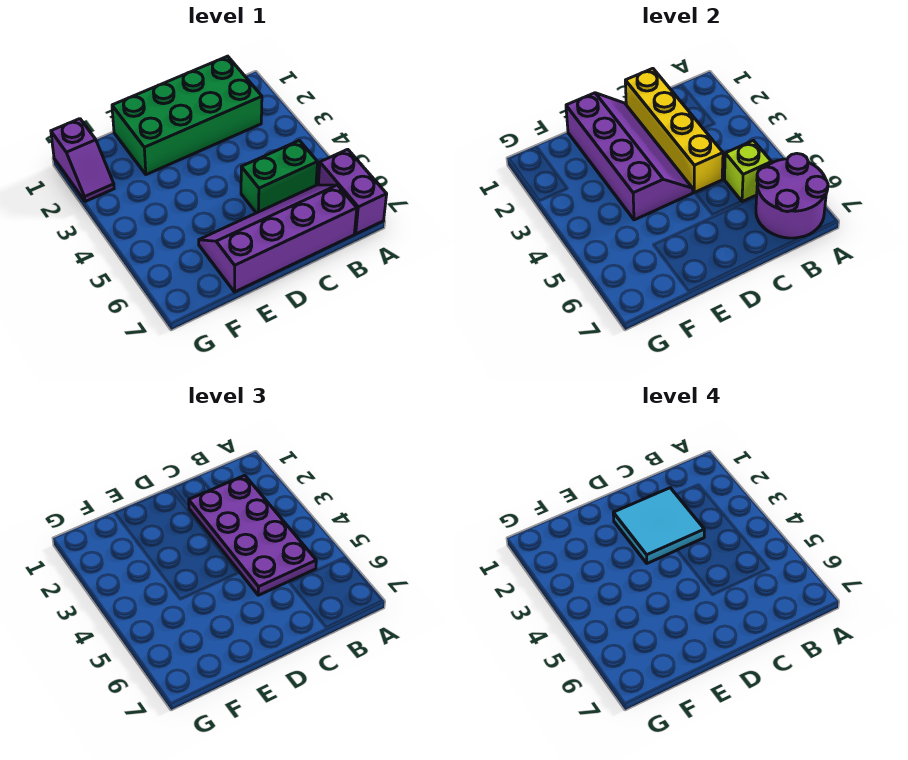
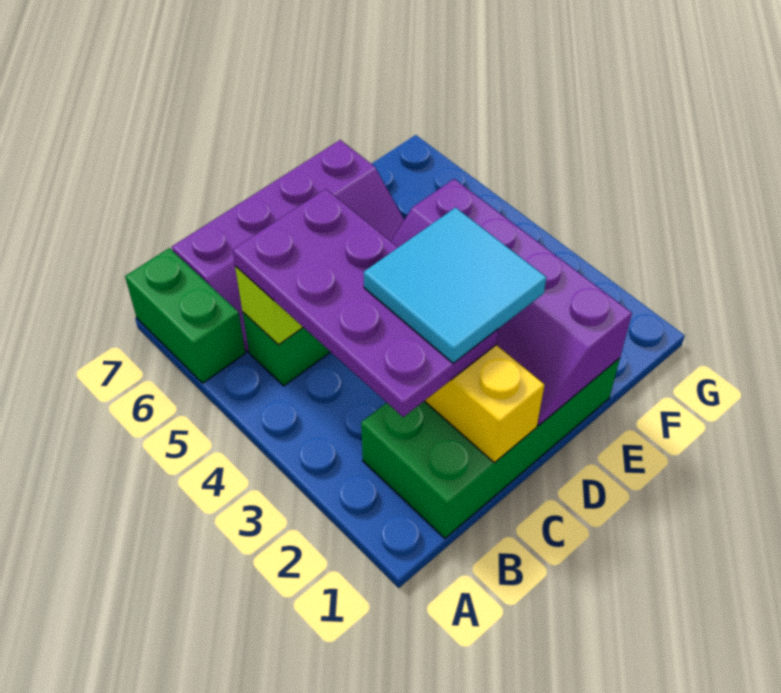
purple 1x2 brick [318,149,387,234] -> green 1x2 brick [125,248,245,383]
purple 2x2 round brick [756,153,828,238] -> none
purple 1x2 slope [51,119,114,202] -> none

